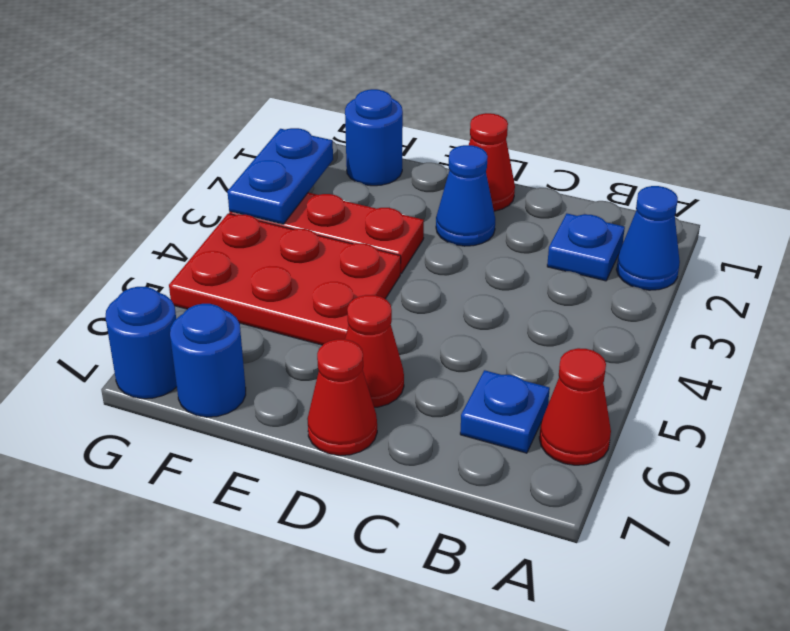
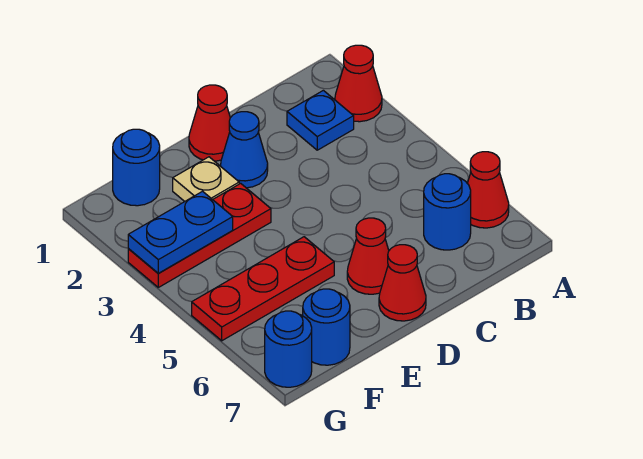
blue 1x1 cone [616,186,680,290] -> red 1x1 cone [335,45,382,122]
blue 1x1 plate [460,370,550,453] -> blue 1x1 round brick [424,174,471,250]
none -> tan 1x1 plate [173,157,239,201]
red 2x3 plate [169,214,401,345] -> red 1x3 plate [192,237,334,341]
blue 1x2 plate [227,128,333,224] -> blue 1x2 plate turned to [128,191,233,273]

